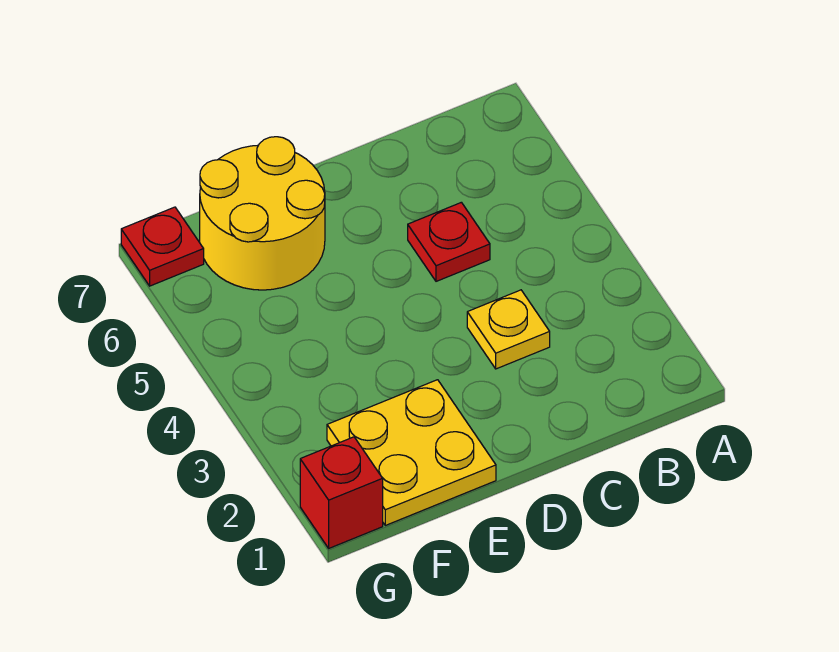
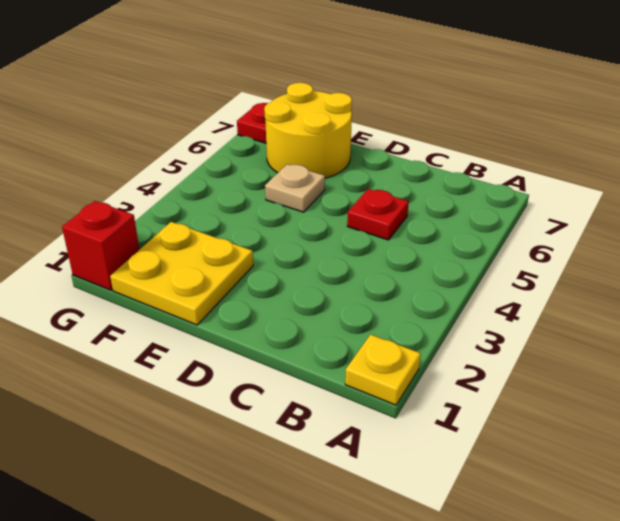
yellow 1x1 plate [467,290,550,369] -> yellow 1x1 plate moved to [345,335,421,405]
none -> tan 1x1 plate [265,164,325,212]

